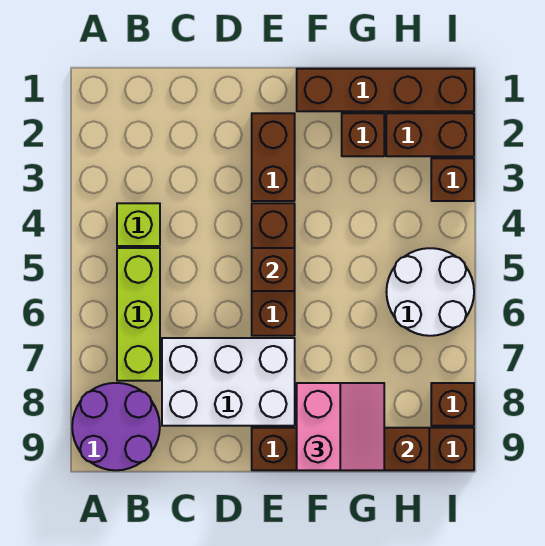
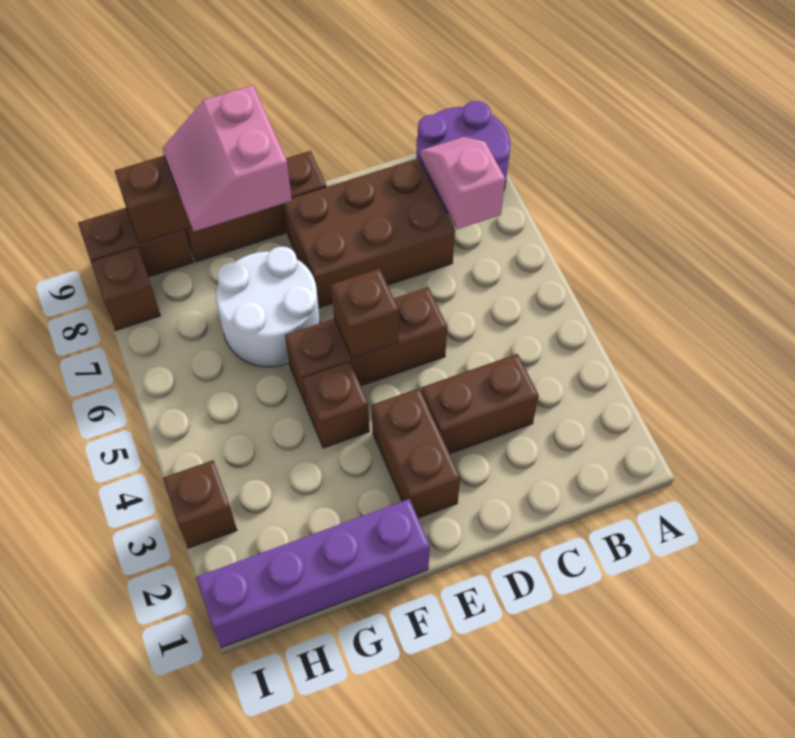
lime 1x1 brick [117,203,160,246] -> none
lime 1x3 brick [117,248,160,381] -> none
none -> pink 1x2 slope [420,137,505,229]
white 2x3 brick [162,338,295,426] -> brown 2x3 brick [283,158,455,308]
brown 1x3 brick [252,203,295,336] -> brown 1x3 brick turned to [285,287,447,405]
brown 1x4 brick [297,69,474,111] -> purple 1x4 brick [196,499,430,648]
brown 1x1 brick [342,113,384,156] -> brown 1x1 brick moved to [302,362,369,448]
brown 1x2 brick [386,113,474,156] -> brown 1x2 brick moved to [422,354,539,454]
white 2x2 round brick [387,248,474,336] -> white 2x2 round brick moved to [216,247,320,367]

